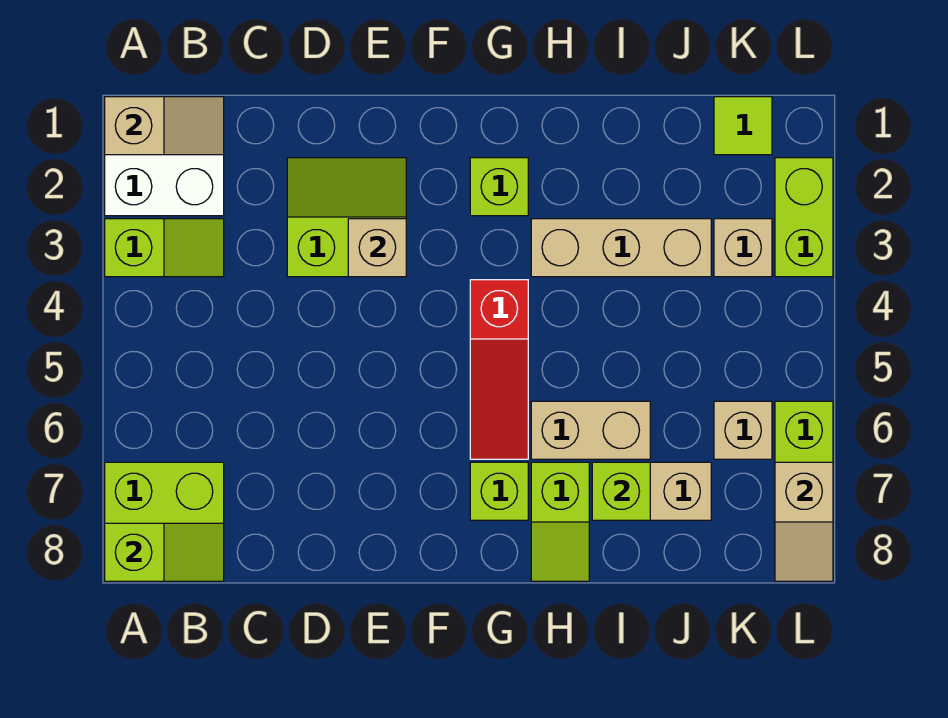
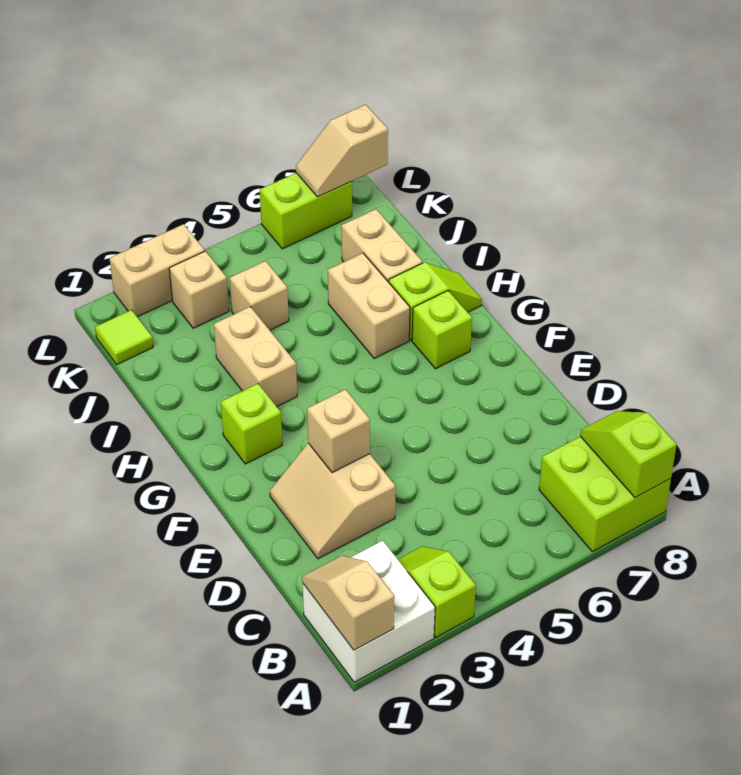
lime 2x2 slope [287,158,406,277] -> tan 2x2 slope [270,443,395,559]
red 1x3 slope [470,280,528,459] -> none
tan 1x3 brick [531,219,711,277] -> tan 1x2 brick [214,307,297,407]
lime 1x1 brick [592,462,650,520] -> none
tan 1x1 brick [714,401,772,459] -> tan 1x1 brick moved to [230,261,289,330]
lime 1x2 brick [775,158,833,277] -> tan 1x2 brick [109,224,204,317]
tan 1x2 slope [775,462,833,581] -> tan 1x2 slope turned to [296,105,388,197]

